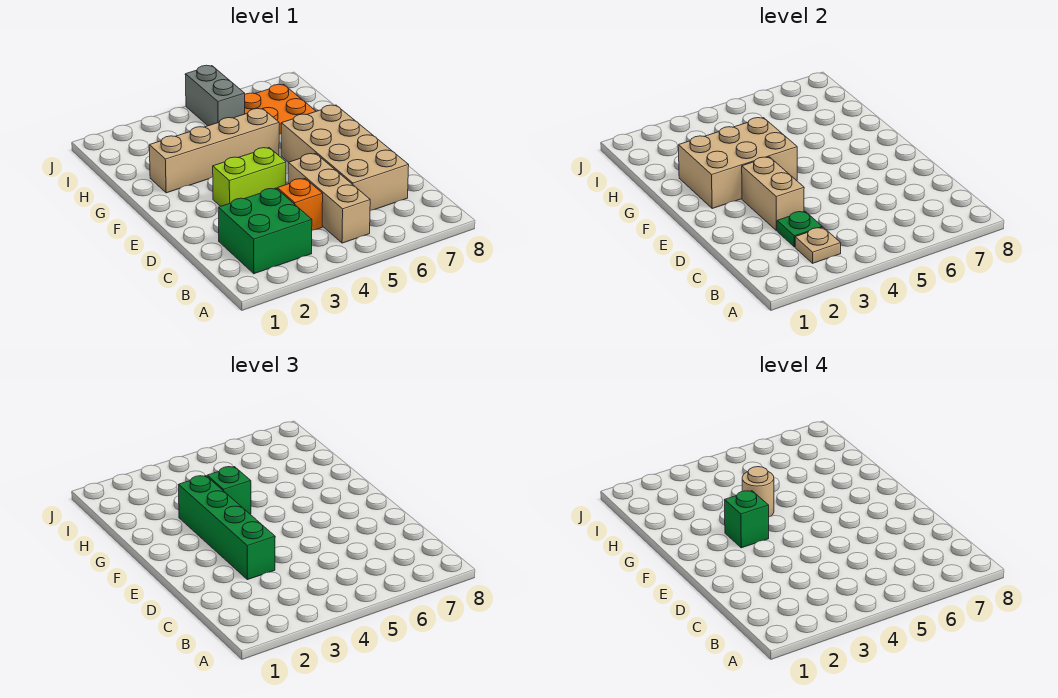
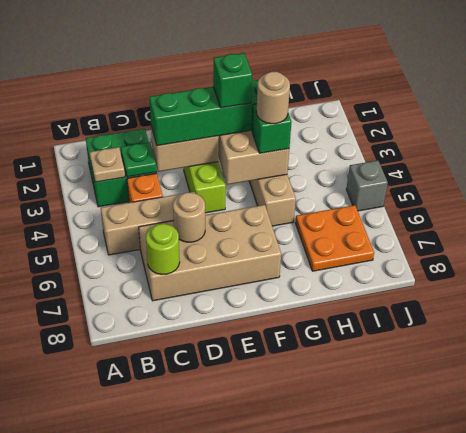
none -> lime 1x1 round brick [146,224,180,274]
none -> tan 1x1 round brick [173,193,205,242]
grey 1x2 brick [185,65,245,126] -> grey 1x1 brick [346,161,388,211]

